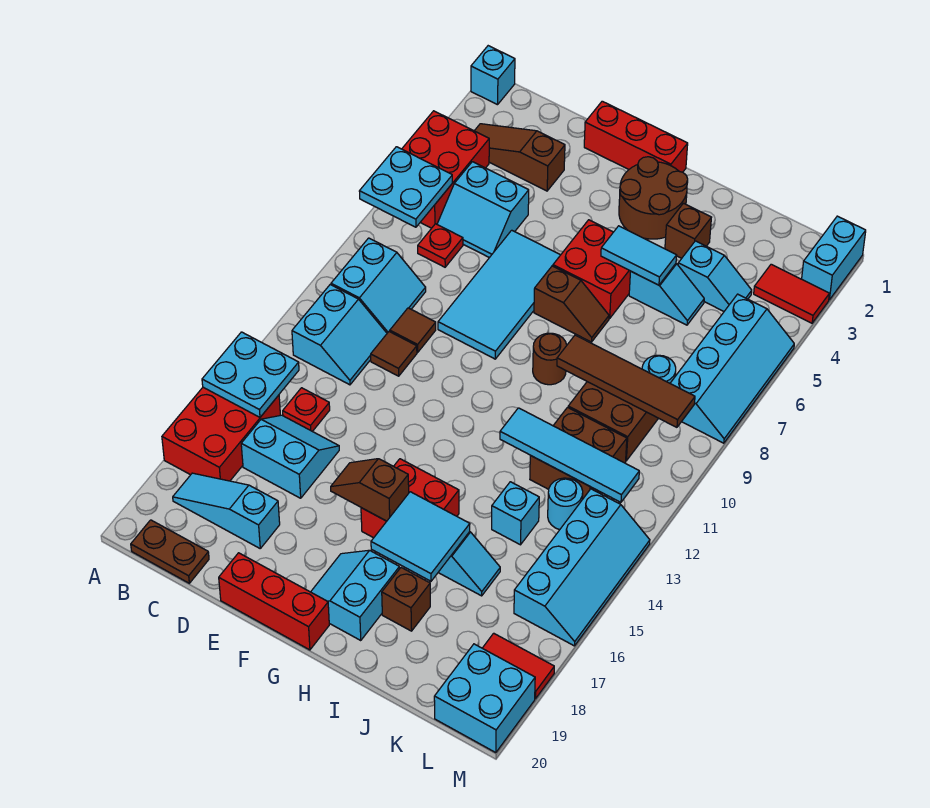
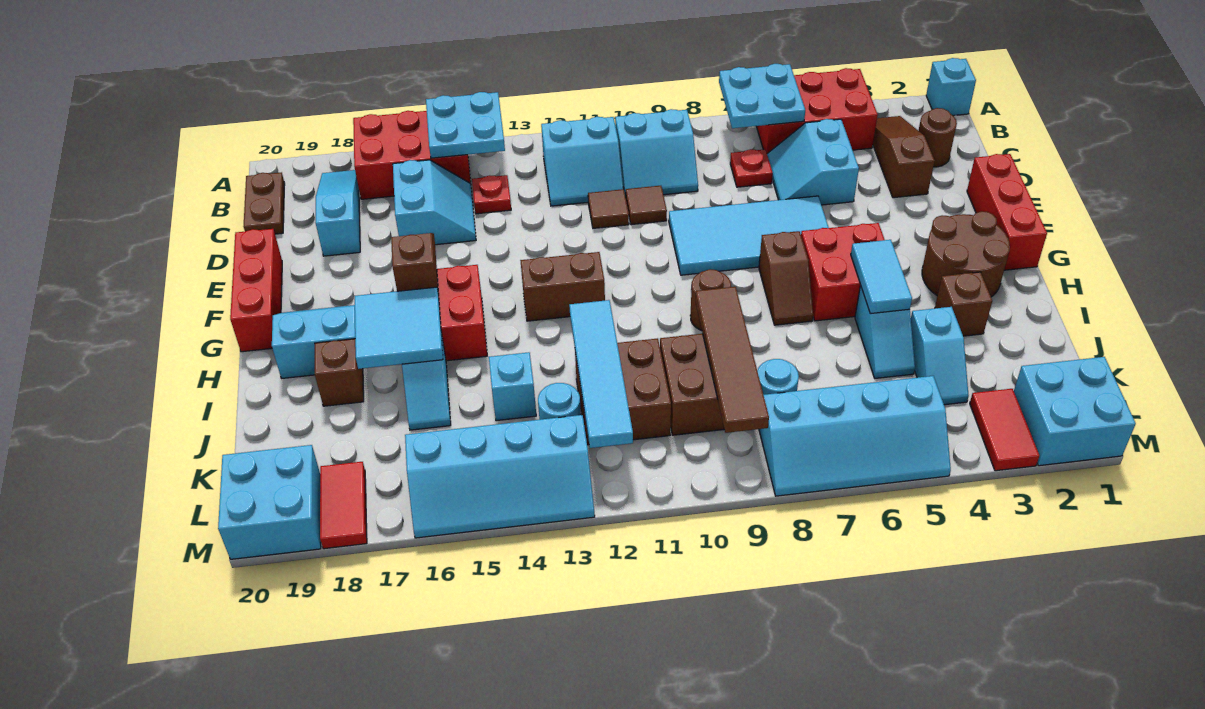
none -> brown 1x1 round brick [919,108,957,167]
none -> brown 1x2 brick [520,252,605,321]
cyan 1x2 brick [802,216,866,300] -> cyan 2x2 brick [1014,357,1136,466]

